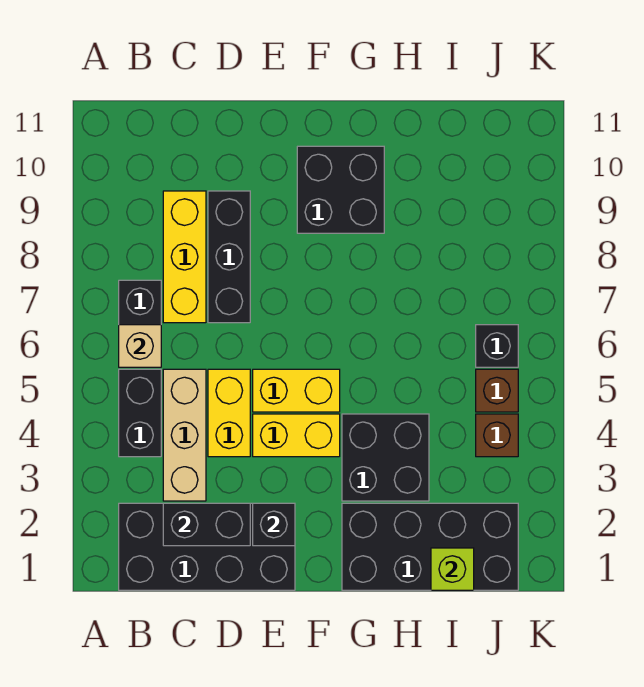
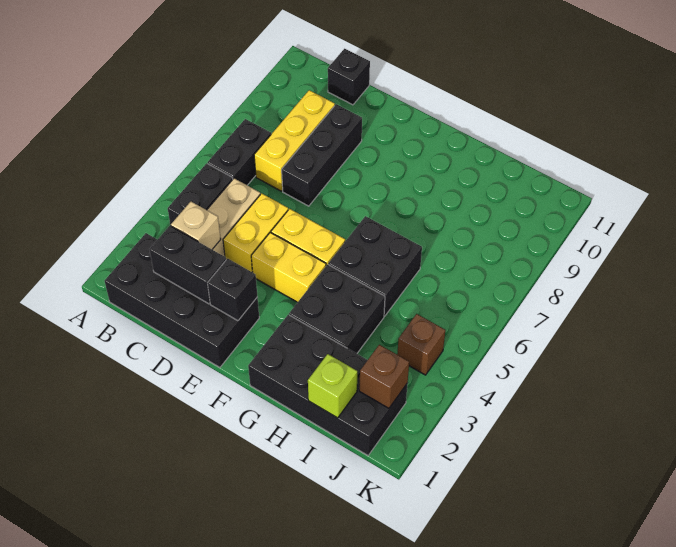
tan 1x1 brick [119,325,161,367] -> tan 1x1 brick moved to [171,202,221,249]
black 2x2 brick [297,146,384,233] -> black 2x2 brick moved to [328,216,422,316]
brown 1x1 brick [476,369,518,412] -> brown 1x1 brick moved to [359,345,409,408]
black 1x1 brick [476,325,518,367] -> black 1x1 brick moved to [328,49,370,105]

